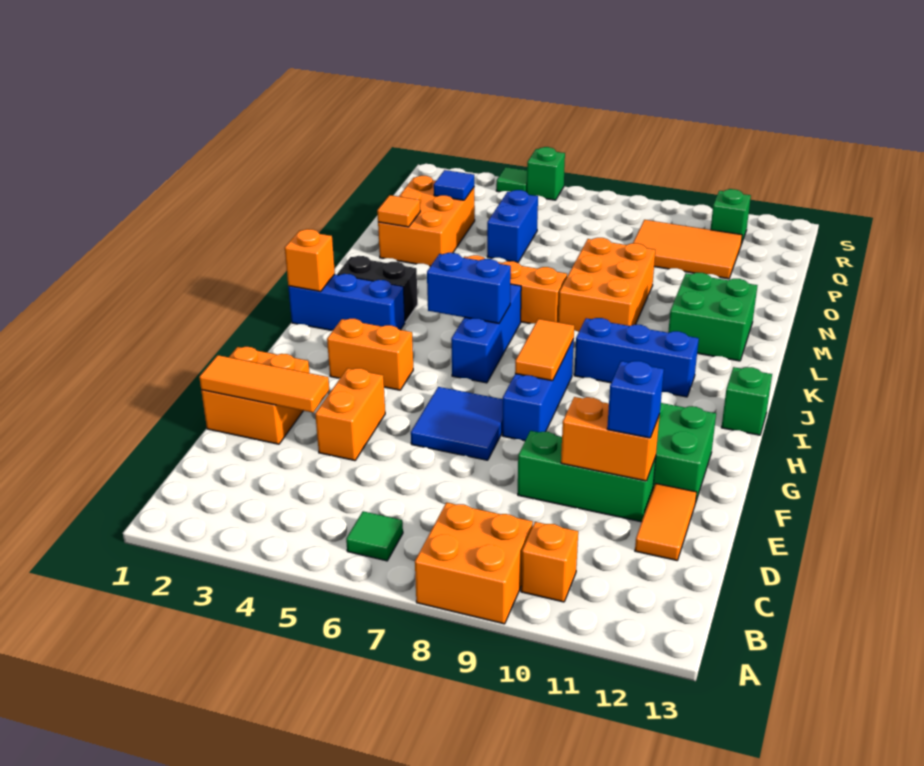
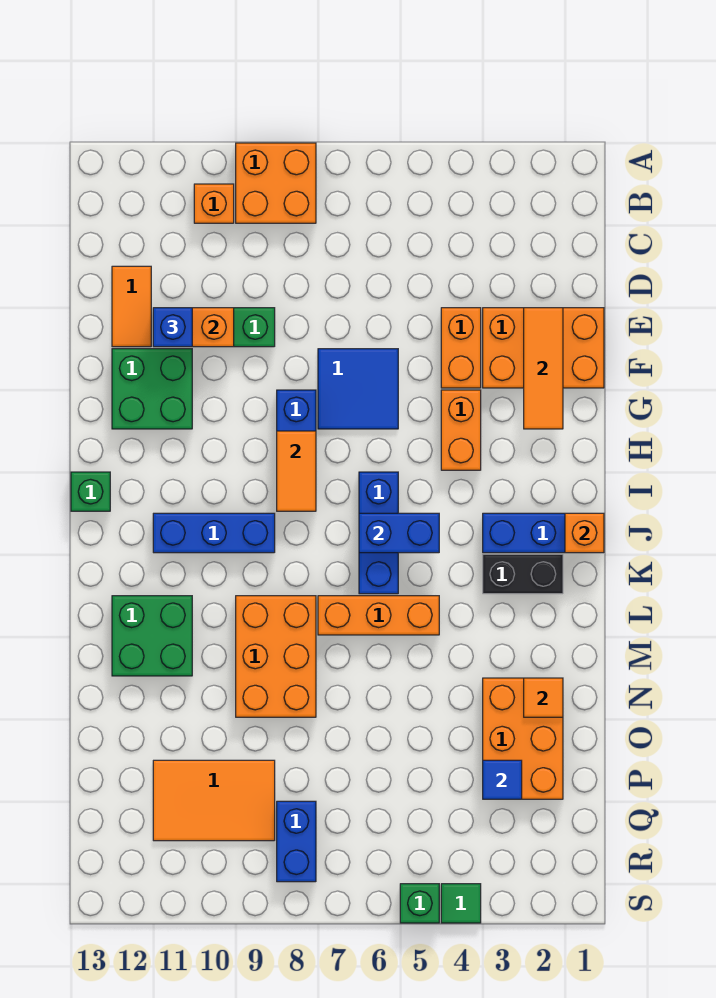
green 1x1 tile [346,511,403,561] -> none
orange 2x2 brick [201,347,310,444] -> orange 2x3 brick [483,308,604,388]
orange 1x3 tile [199,355,329,413] -> orange 1x3 tile turned to [524,308,563,429]
orange 1x2 brick [327,319,413,390] -> orange 1x2 brick turned to [441,390,481,470]
blue 1x2 brick [487,190,538,263] -> blue 1x2 brick moved to [277,801,316,882]
green 1x1 brick [711,189,751,244] -> none

